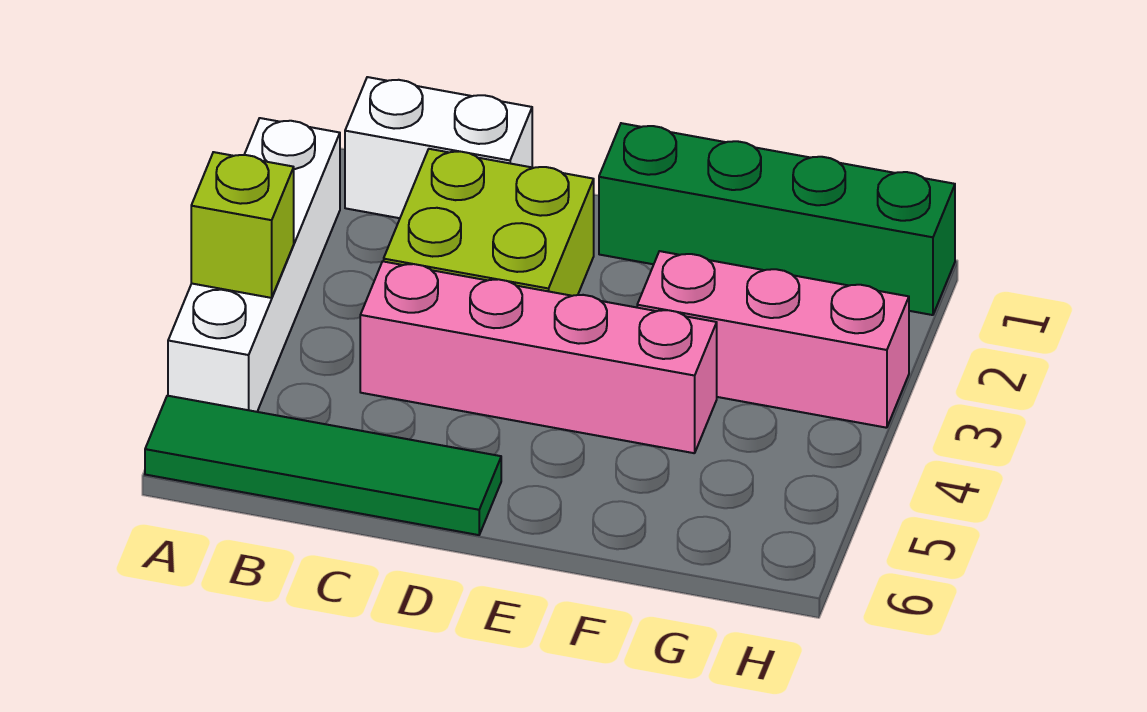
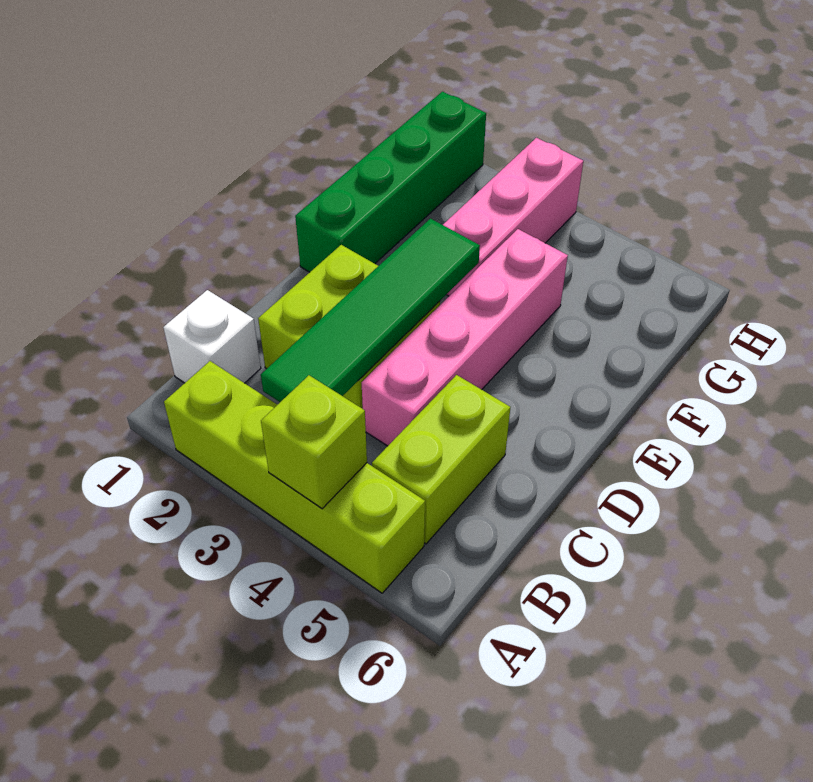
white 1x4 brick [168,118,340,412] -> lime 1x4 brick [164,361,425,593]
green 1x4 tile [145,396,501,535] -> green 1x4 tile moved to [261,219,480,402]
white 1x2 brick [345,77,532,218] -> white 1x1 brick [163,290,261,383]
none -> lime 1x2 brick [372,375,510,544]

